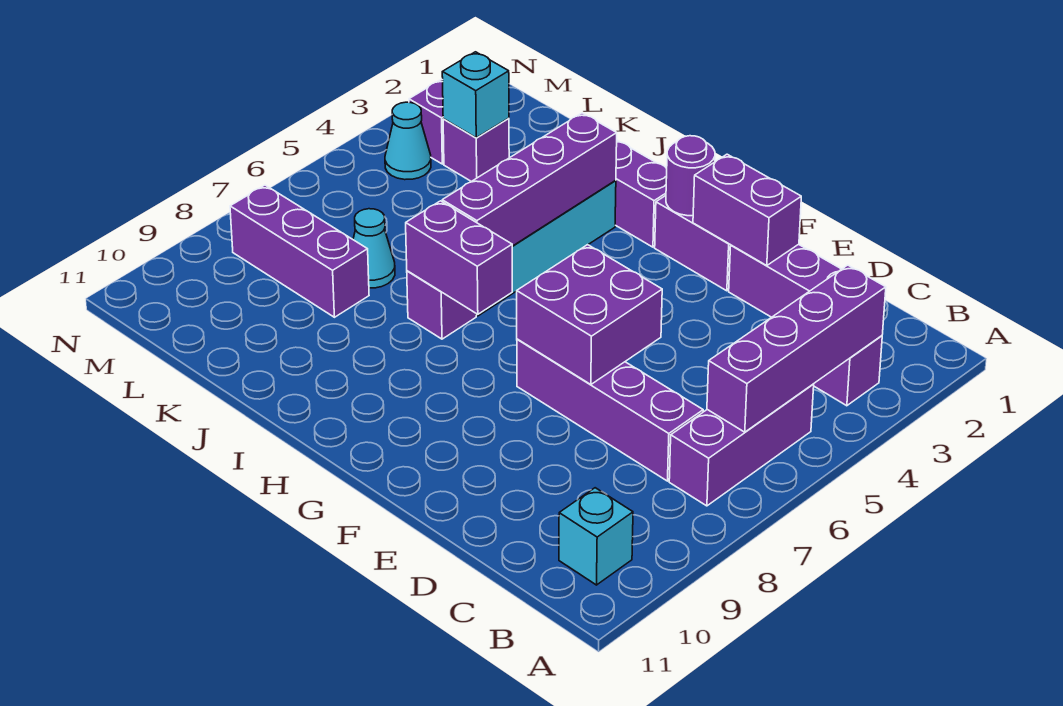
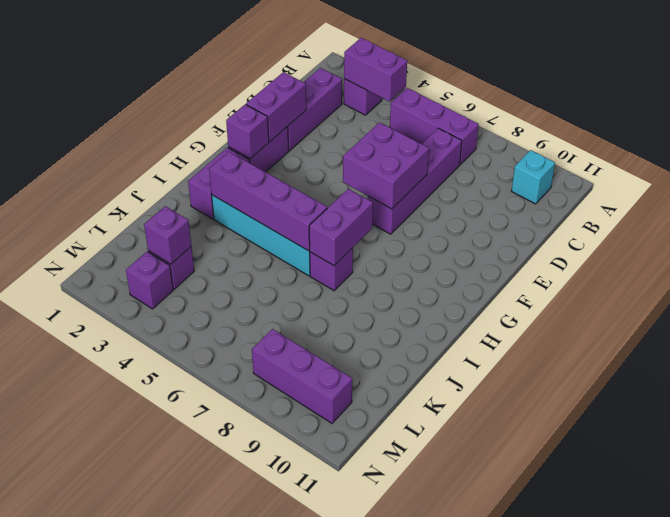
purple 1x4 brick [707,265,886,432] -> purple 1x2 brick [344,38,407,102]
purple 1x1 round brick [666,136,715,216] -> purple 1x1 brick [226,104,269,159]
cyan 1x1 cone [353,209,395,288] -> none
purple 1x3 brick [230,185,369,317] -> purple 1x3 brick turned to [252,329,352,423]
cyan 1x1 brick [442,52,509,138] -> purple 1x1 brick [144,206,191,264]
cyan 1x1 cone [385,102,431,180] -> none

